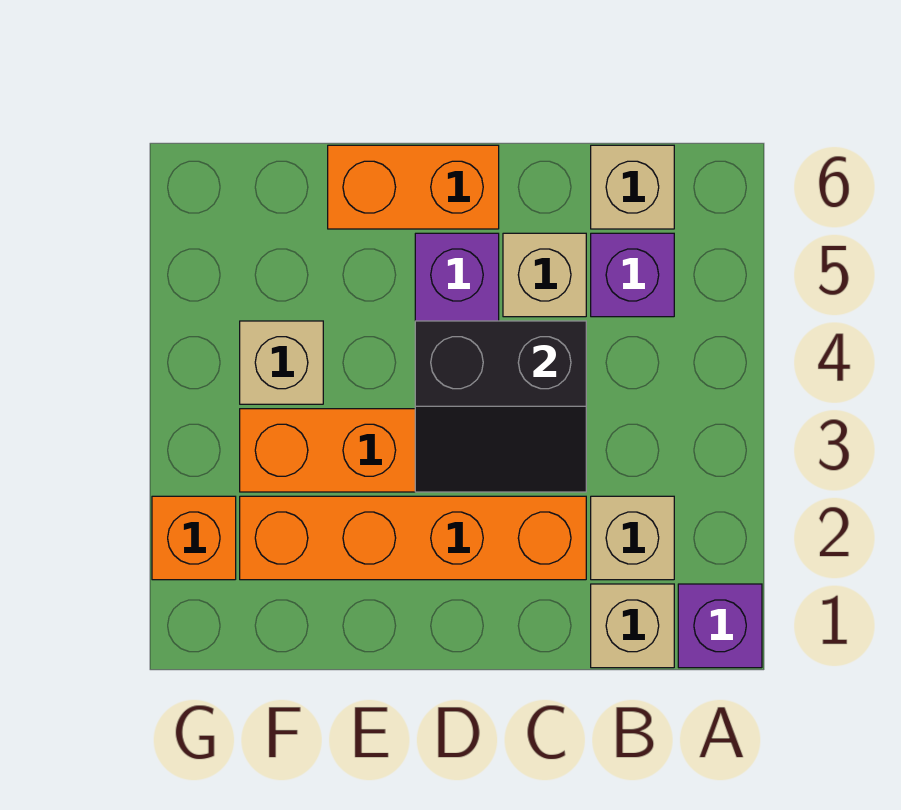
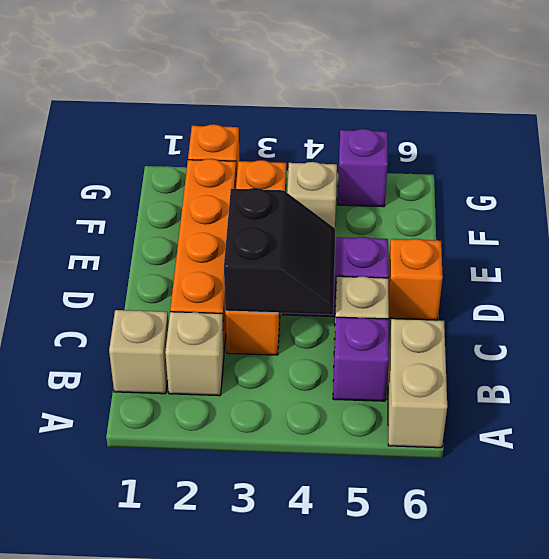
purple 1x1 brick [678,584,762,668] -> purple 1x1 brick moved to [338,129,388,207]
tan 1x1 brick [591,145,674,229] -> tan 1x2 brick [388,319,447,448]
black 2x2 slope [415,321,586,492] -> black 2x2 slope turned to [224,188,335,315]
orange 1x2 brick [328,145,499,229] -> orange 1x1 brick [388,239,443,320]

